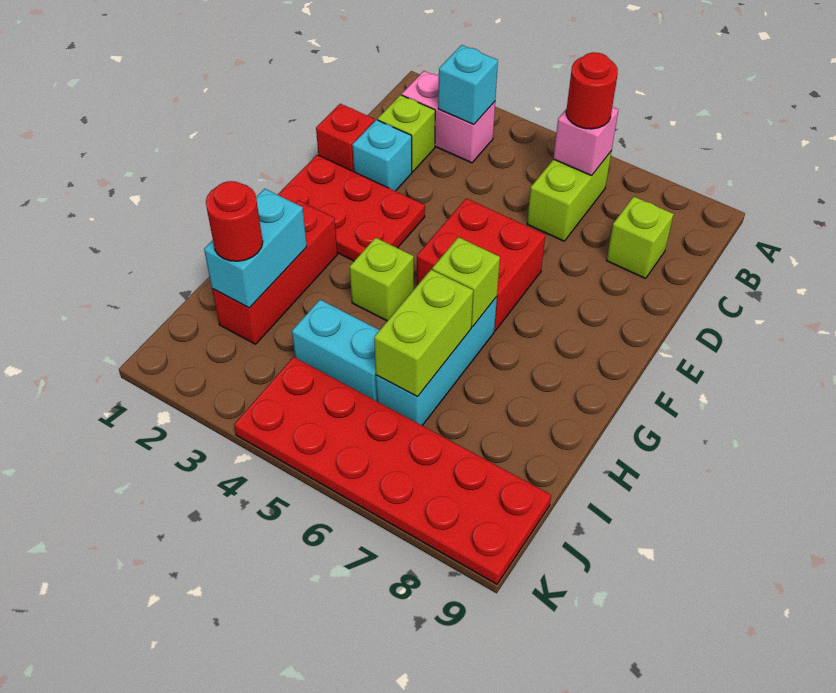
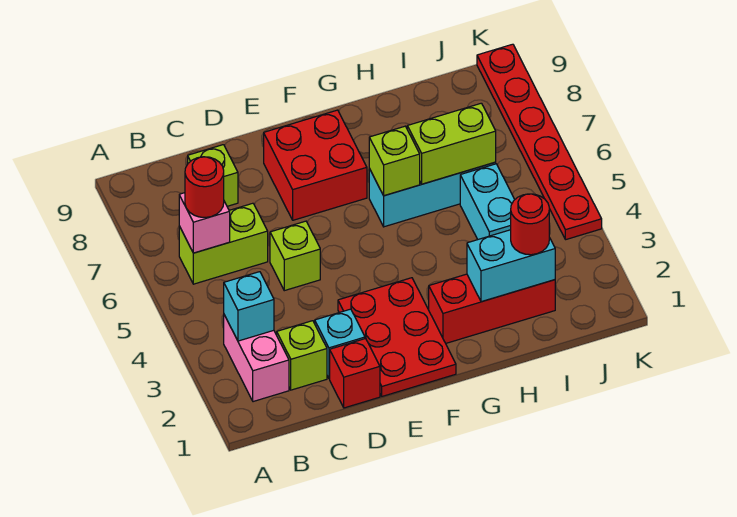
red 2x2 brick [417,198,545,331] -> red 2x2 brick moved to [264,110,367,220]
lime 1x1 brick [350,238,414,321] -> lime 1x1 brick moved to [270,221,320,291]
red 2x6 plate [234,357,551,584] -> red 1x6 plate [477,44,602,240]

